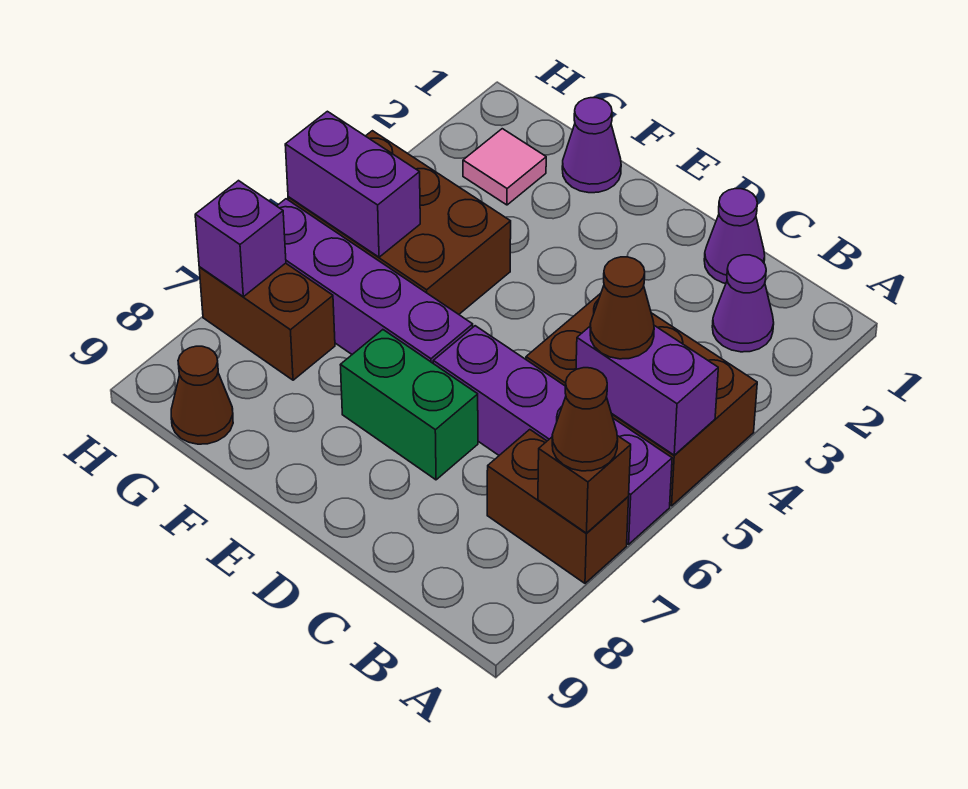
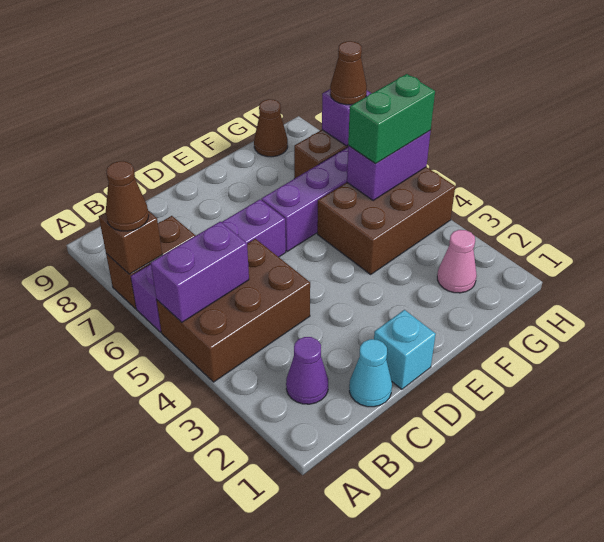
brown 1x1 cone [590,257,654,359] -> brown 1x1 cone moved to [330,41,367,105]
purple 1x1 cone [704,189,765,283] -> cyan 1x1 cone [349,339,392,407]
none -> cyan 1x1 brick [374,310,436,389]
green 1x2 brick [341,330,478,480] -> green 1x2 brick moved to [348,74,435,163]
purple 1x1 cone [562,98,621,193] -> none
pink 1x1 tile [463,129,546,205] -> pink 1x1 cone [437,230,477,293]

